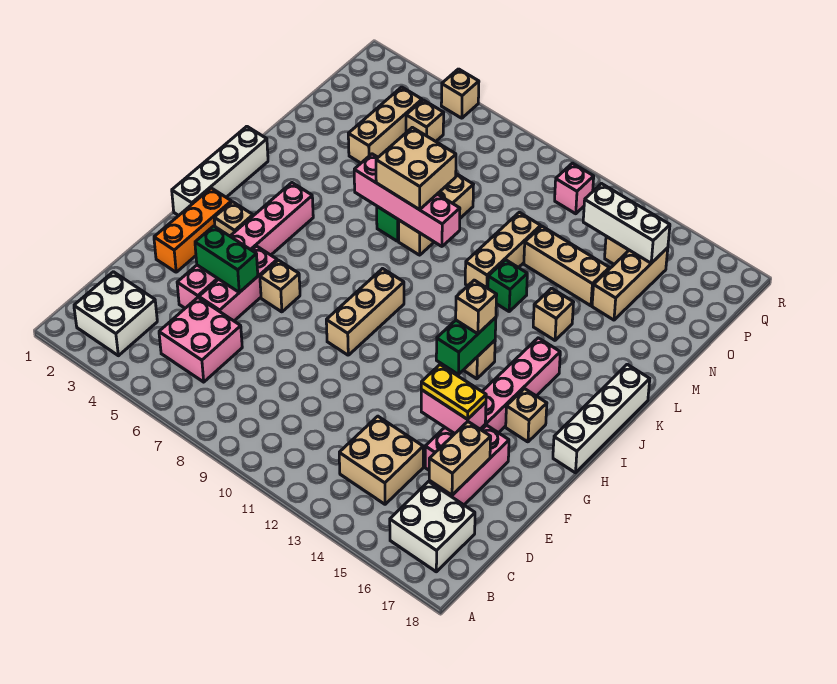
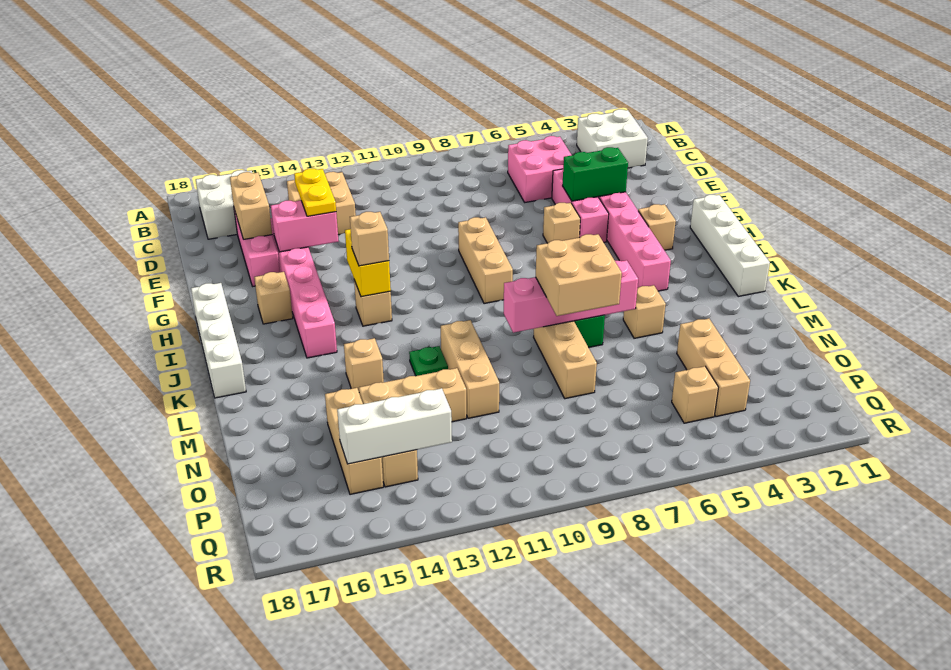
orange 1x3 brick [154,188,232,272] -> none
yellow 1x2 plate [421,365,486,419] -> yellow 1x2 plate turned to [294,169,336,216]
green 1x2 brick [436,317,496,374] -> yellow 1x2 brick [345,229,391,297]
green 1x1 brick [488,260,527,311] -> green 1x1 plate [409,346,448,376]
pink 1x1 brick [555,163,594,214] -> none
tan 1x1 brick [441,69,479,118] -> tan 1x1 brick moved to [623,285,666,338]

